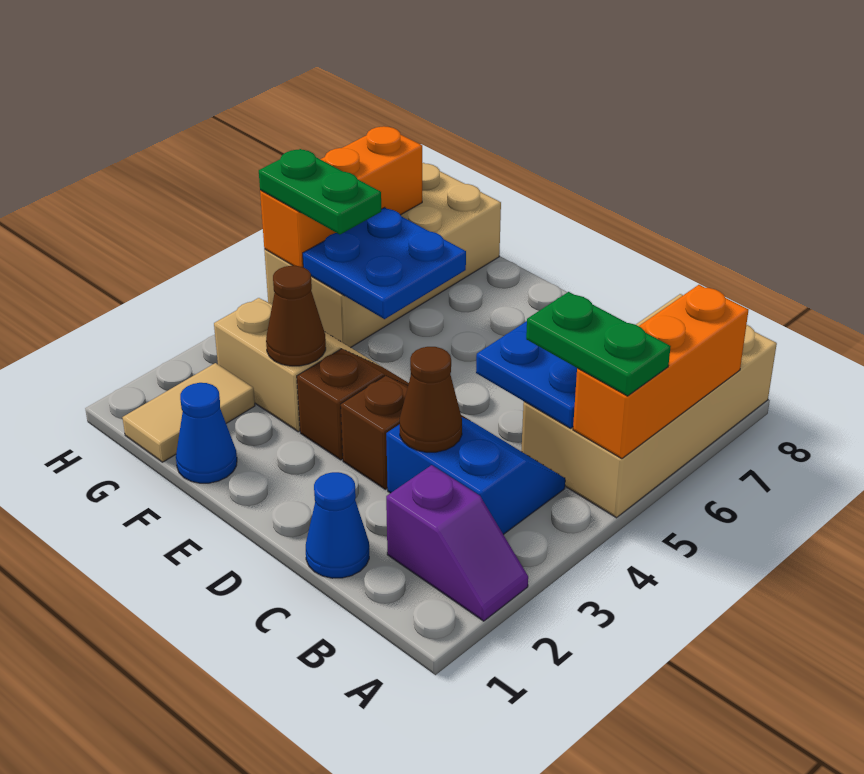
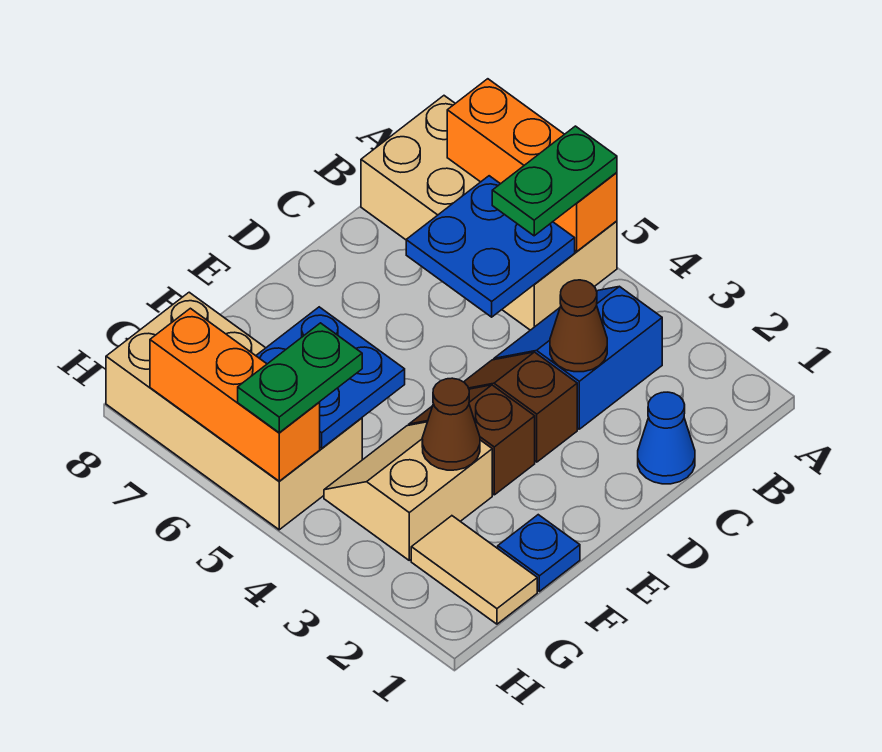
purple 1x2 slope [386,465,528,621] -> none
blue 1x1 cone [176,383,237,483] -> blue 1x1 plate [498,515,580,591]

